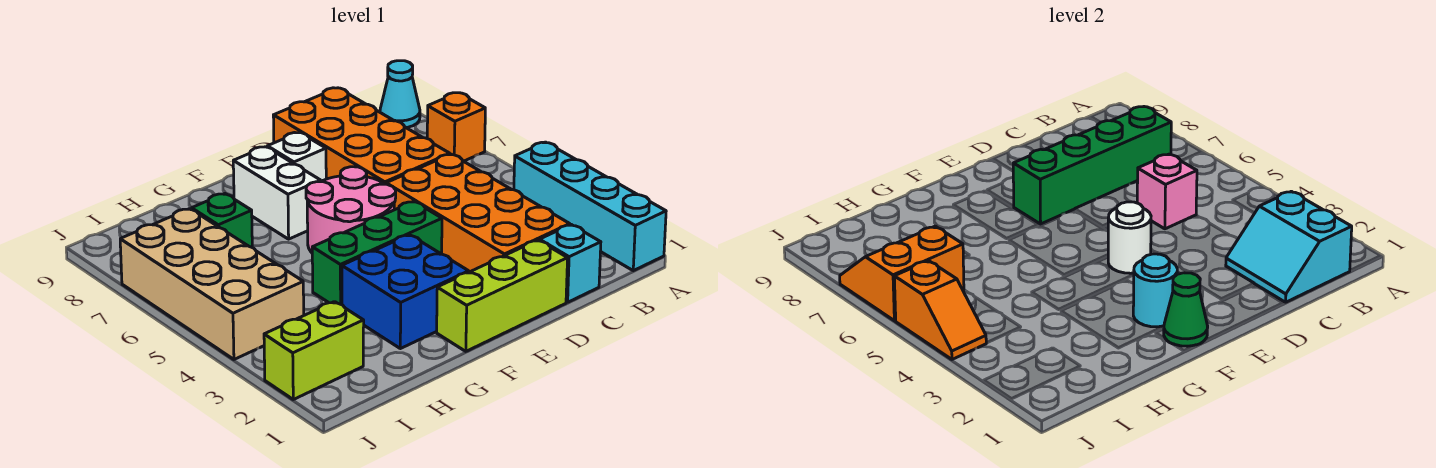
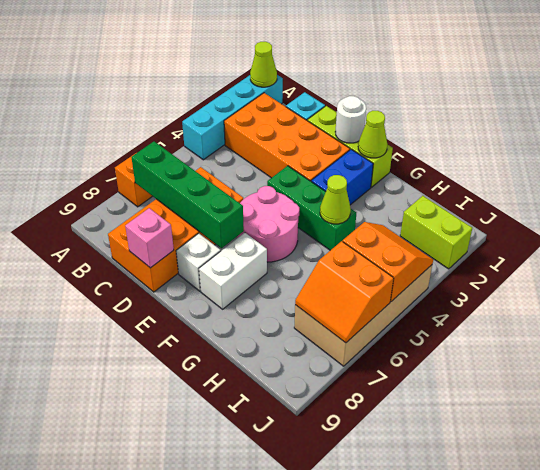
none -> lime 1x1 cone [250,42,277,87]
cyan 1x1 cone [380,61,420,128] -> none
cyan 2x2 slope [1226,191,1352,302] -> none
orange 2x4 brick [386,154,570,272] -> orange 2x4 brick turned to [224,93,350,181]
pink 1x1 brick [1137,154,1197,229] -> pink 1x1 brick moved to [125,208,174,268]
white 1x1 round brick [1108,202,1151,273] -> white 1x1 round brick moved to [335,96,366,143]
green 1x1 cone [1164,273,1208,346] -> lime 1x1 cone [358,111,387,158]
blue 2x2 brick [342,235,469,349] -> blue 1x2 brick [311,149,373,205]
cyan 1x1 round brick [1133,254,1177,327] -> none
none -> lime 1x1 cone [320,175,351,224]
green 1x1 brick [192,194,252,247] -> none
orange 1x2 slope [894,261,986,359] -> orange 2x2 slope [343,222,433,301]

